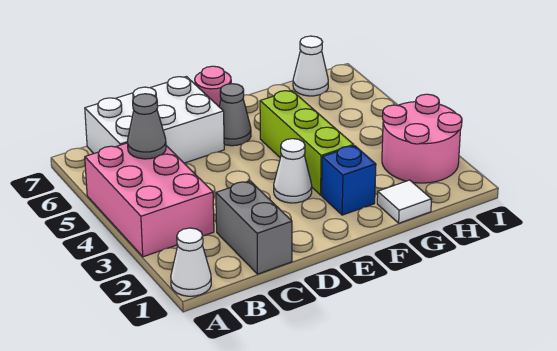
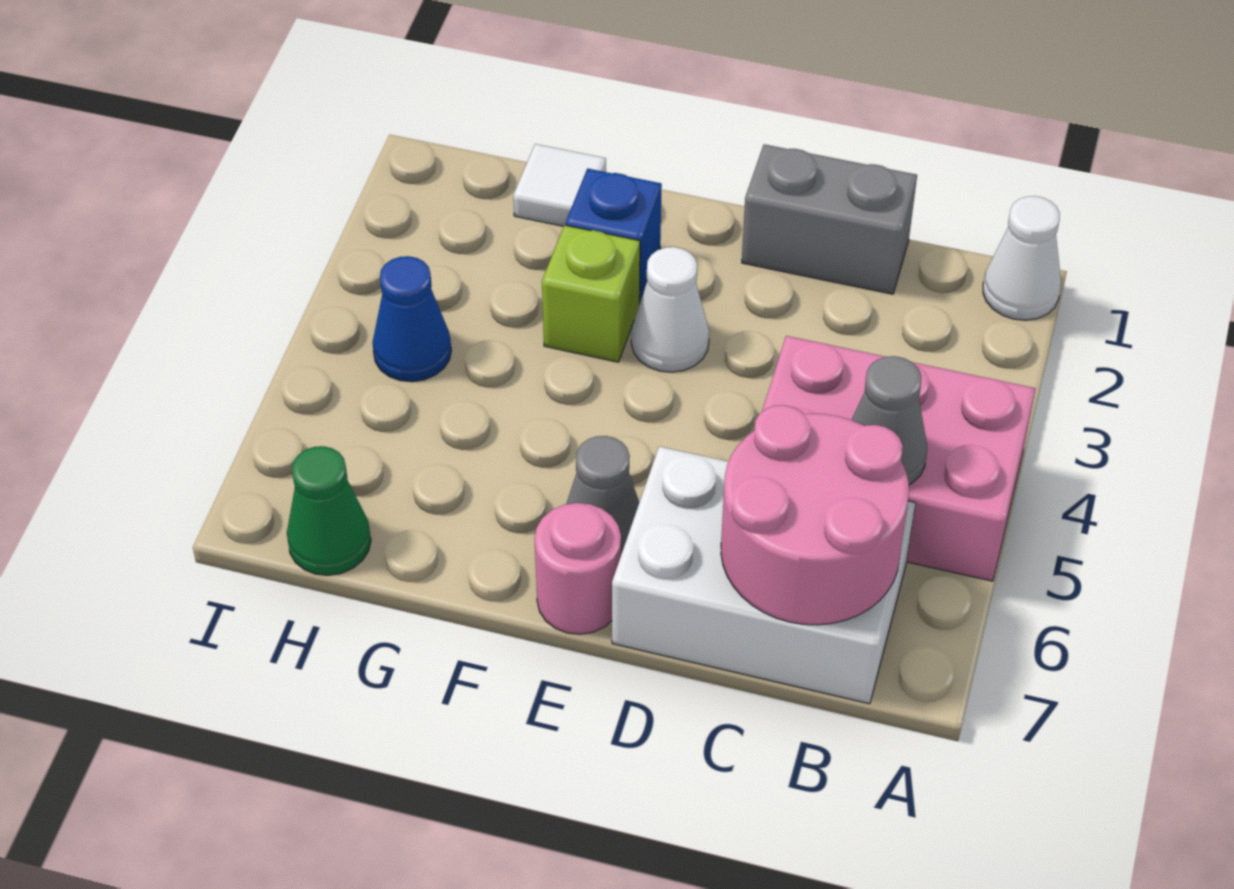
pink 2x3 brick [85,143,214,257] -> pink 2x3 brick turned to [762,336,1036,581]
grey 1x2 brick [216,181,292,274] -> grey 1x2 brick turned to [742,144,917,294]
lime 1x3 brick [260,91,354,195] -> lime 1x1 brick [542,225,640,362]
pink 2x2 round brick [382,94,462,183] -> pink 2x2 round brick moved to [721,405,909,625]
none -> blue 1x1 cone [372,256,451,382]
white 1x1 cone [293,36,328,96] -> green 1x1 cone [287,446,371,575]

